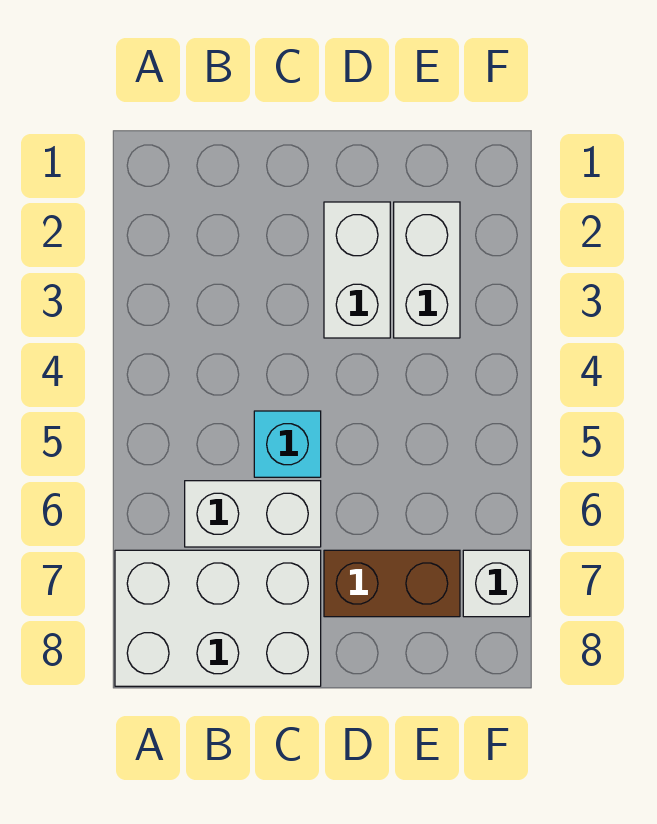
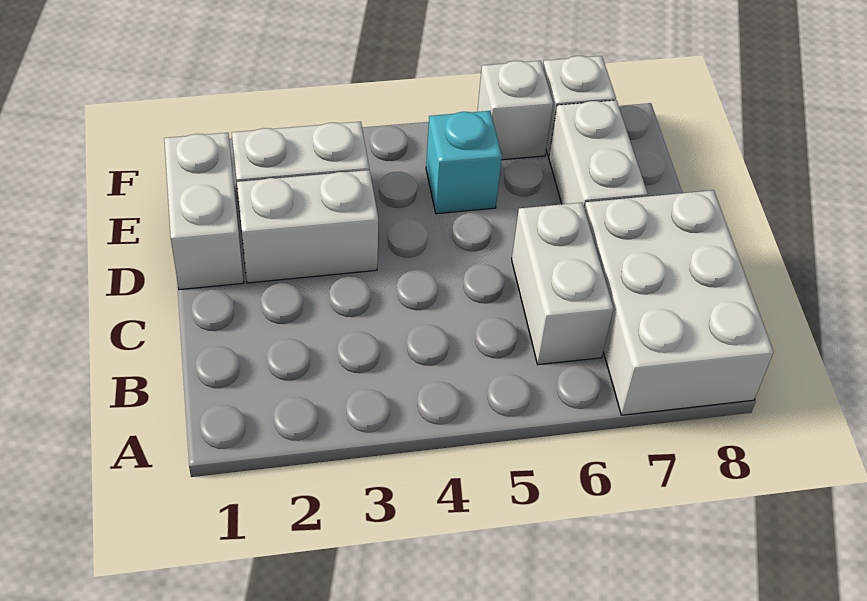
cyan 1x1 brick [254,411,321,477] -> cyan 1x1 brick moved to [426,111,502,214]
none -> white 1x2 brick [164,133,244,290]
brown 1x2 brick [324,550,460,617] -> white 1x2 brick [549,100,648,208]
none -> white 1x1 brick [477,61,553,160]

